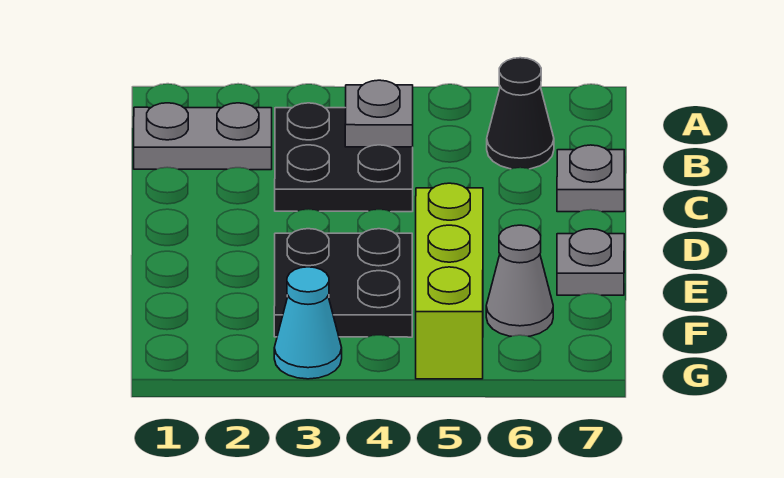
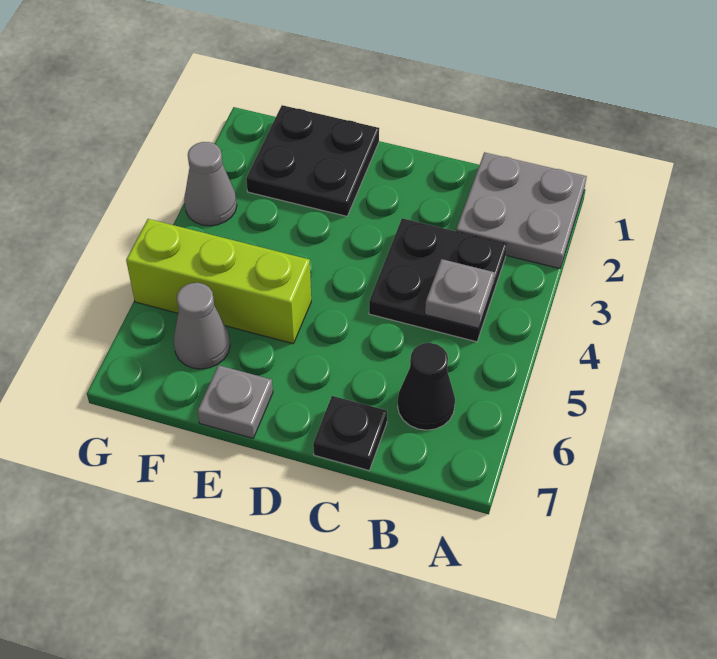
grey 1x2 plate [134,103,272,170] -> grey 2x2 plate [456,152,587,269]
grey 1x1 plate [557,145,624,212] -> black 1x1 plate [313,396,387,470]
black 2x2 plate [274,229,412,337] -> black 2x2 plate moved to [246,105,379,216]
cyan 1x1 cone [274,267,342,379] -> grey 1x1 cone [184,142,237,226]

